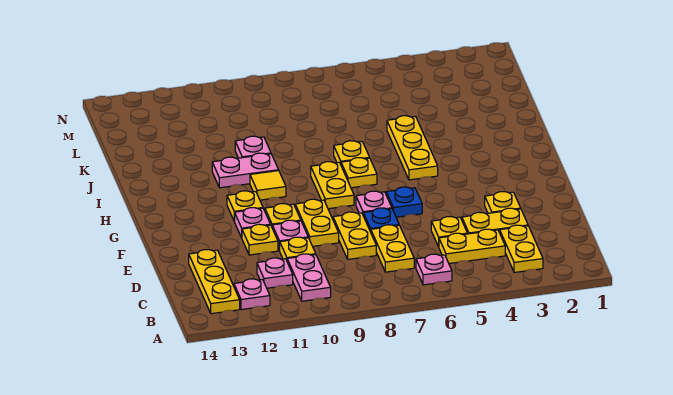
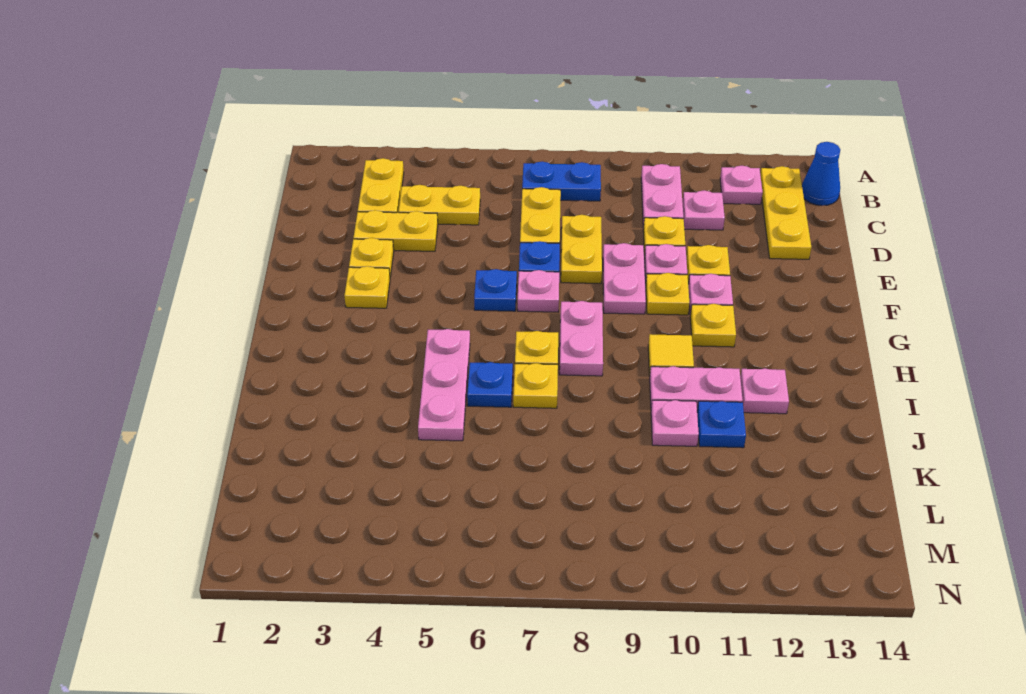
pink 1x1 plate [416,254,452,285] -> pink 1x1 plate moved to [740,368,789,414]
none -> blue 1x2 plate [522,162,601,201]
none -> blue 1x1 cone [802,142,840,206]
yellow 1x1 plate [431,217,467,247] -> yellow 1x1 plate moved to [344,266,390,308]
yellow 1x2 plate [295,199,339,246] -> pink 1x2 plate [603,243,646,314]
yellow 1x2 plate [311,162,354,209] -> pink 1x2 plate [560,301,603,376]
yellow 1x3 plate [387,116,438,180] -> pink 1x3 plate [418,329,470,441]
none -> blue 1x1 plate [467,362,513,407]
none -> blue 1x1 plate [697,401,746,448]

